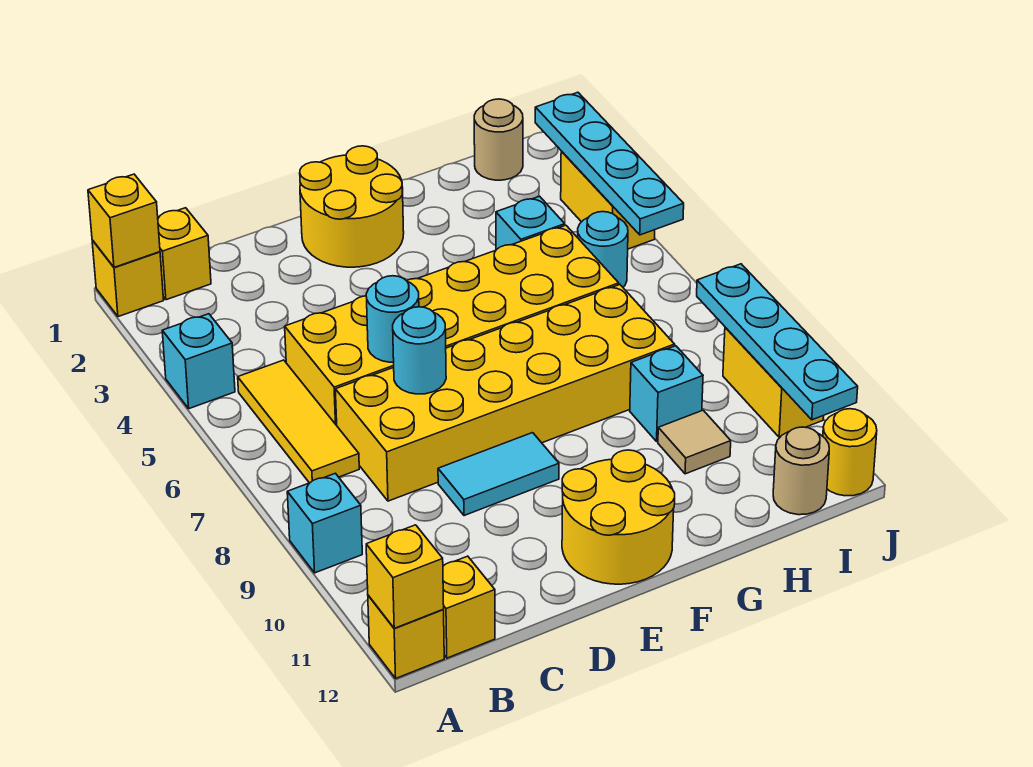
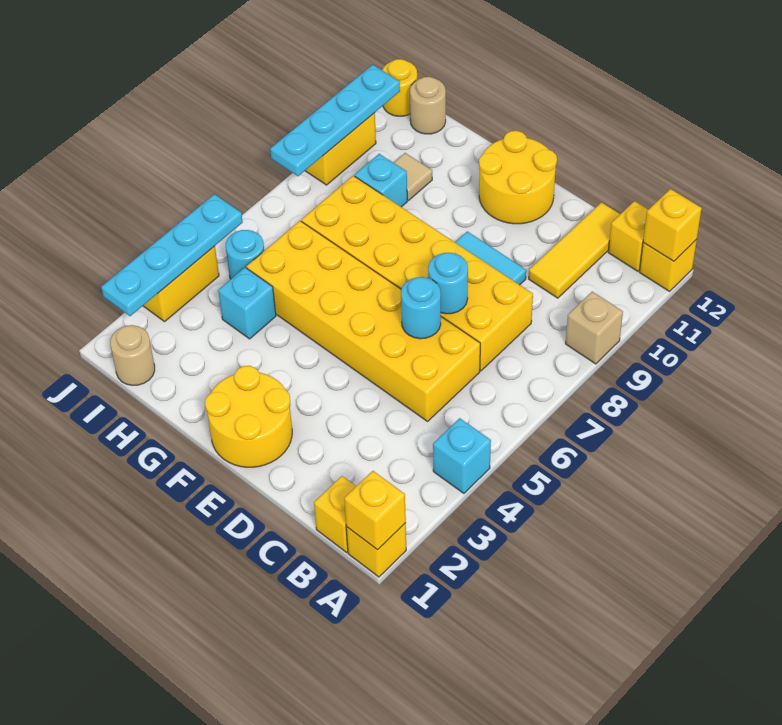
cyan 1x1 brick [287,473,362,573] -> tan 1x1 brick [566,292,623,364]
yellow 1x3 tile [238,360,359,483] -> yellow 1x3 tile moved to [529,202,620,298]

